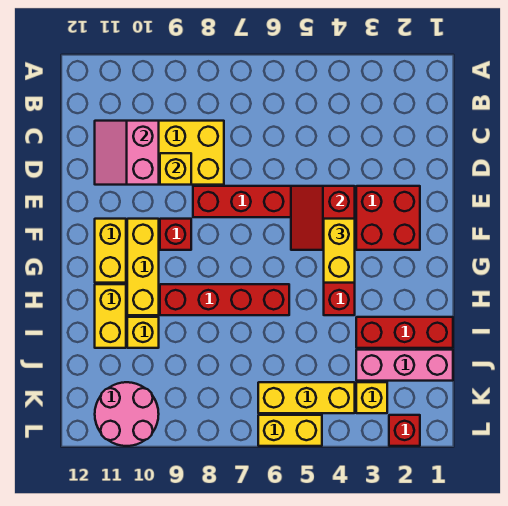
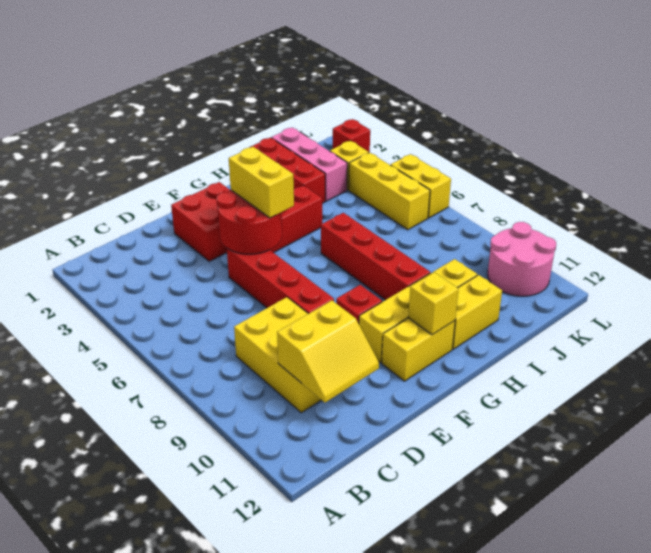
pink 2x2 slope [95,121,159,185] -> yellow 2x2 slope [277,301,379,403]
yellow 1x1 brick [160,153,191,185] -> yellow 1x1 brick moved to [408,272,459,335]
red 2x2 slope [291,186,355,250] -> red 2x2 round brick [216,190,282,254]
yellow 1x2 brick [324,219,355,283] -> yellow 1x2 brick turned to [229,147,294,218]

